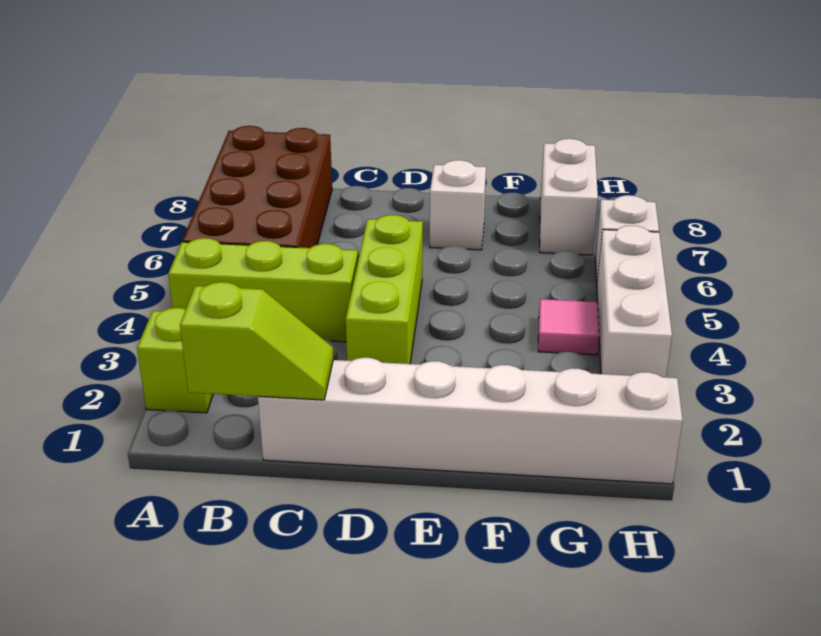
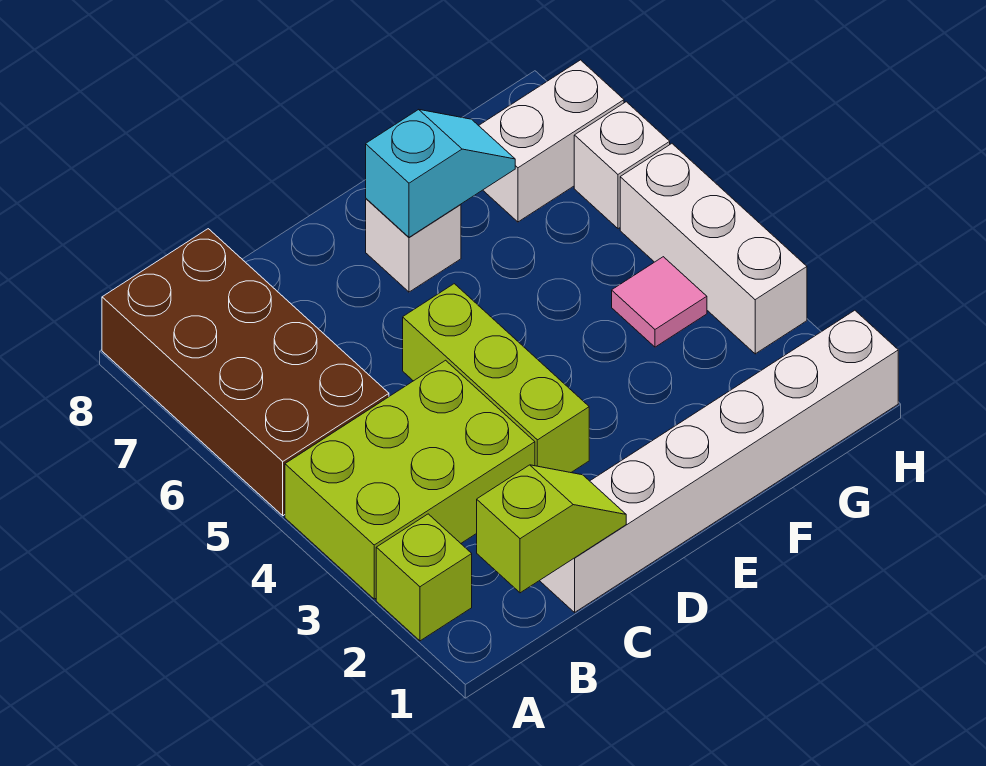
lime 1x3 brick [168,238,358,342] -> lime 2x3 brick [285,360,535,599]
none -> cyan 1x2 slope [366,109,515,237]
white 1x2 brick [540,139,598,255] -> white 1x2 brick turned to [479,60,624,222]

